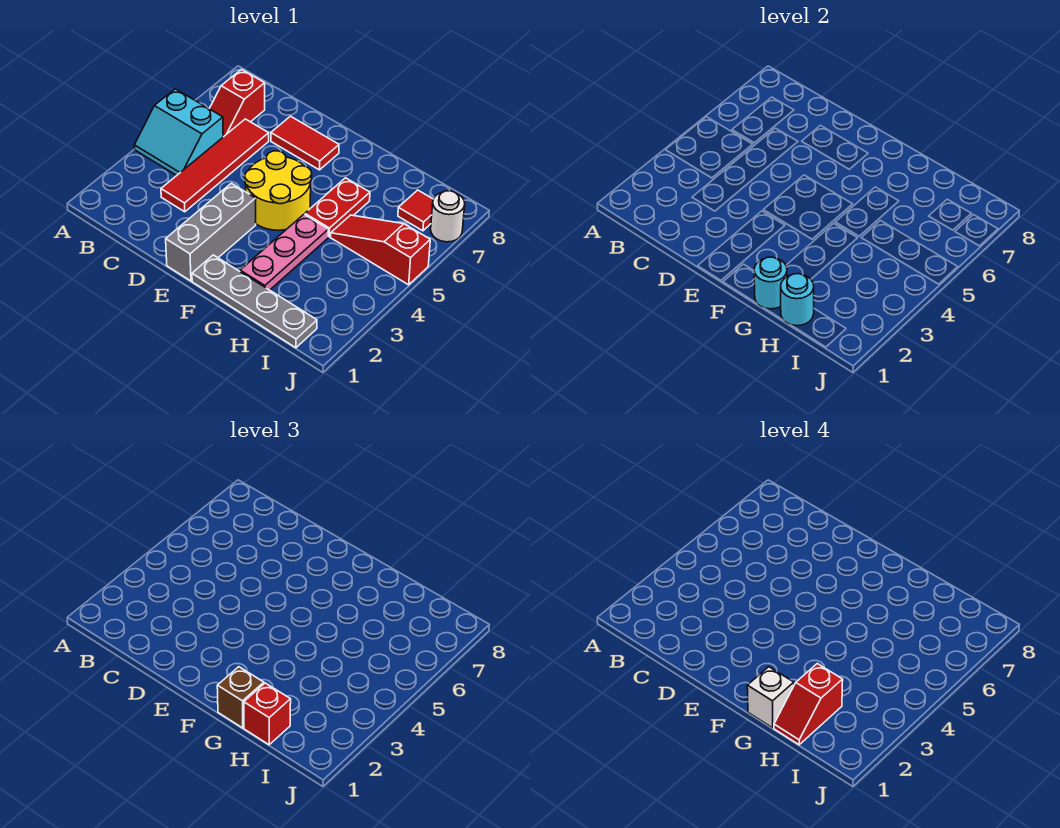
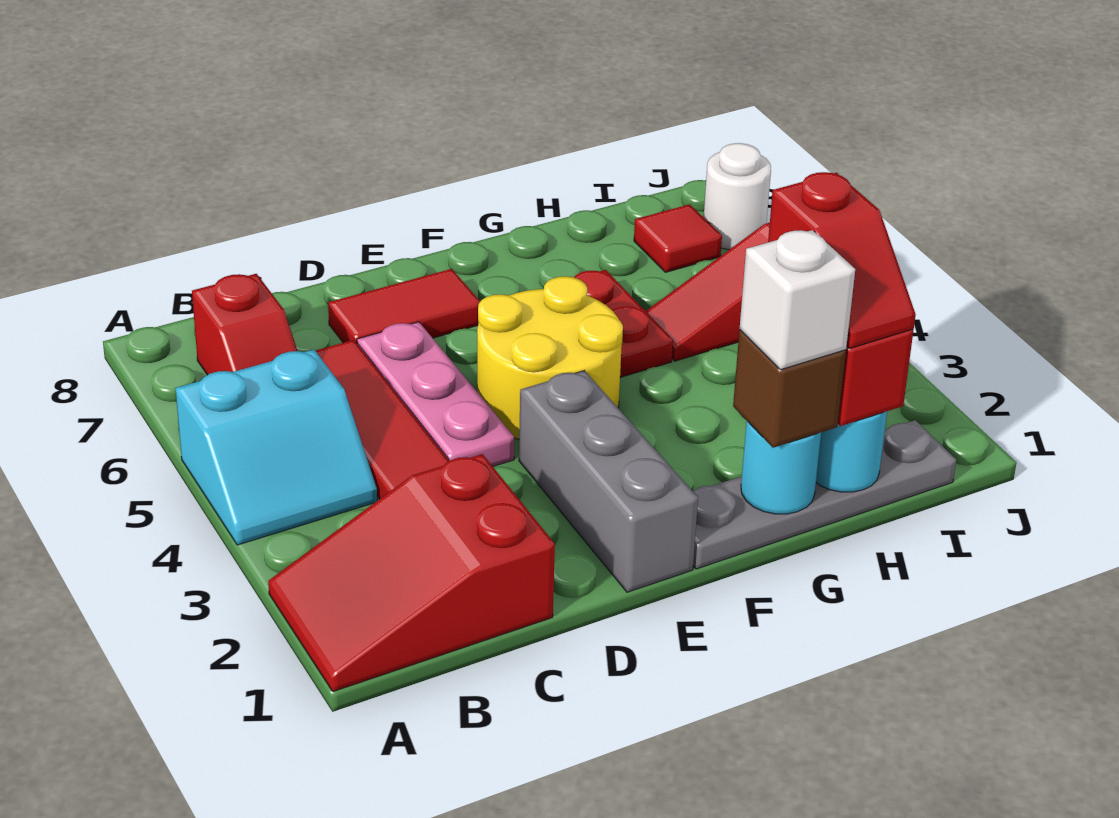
none -> red 2x3 slope [268,454,555,692]
pink 1x3 plate [240,215,329,290] -> pink 1x3 plate moved to [357,322,515,466]

